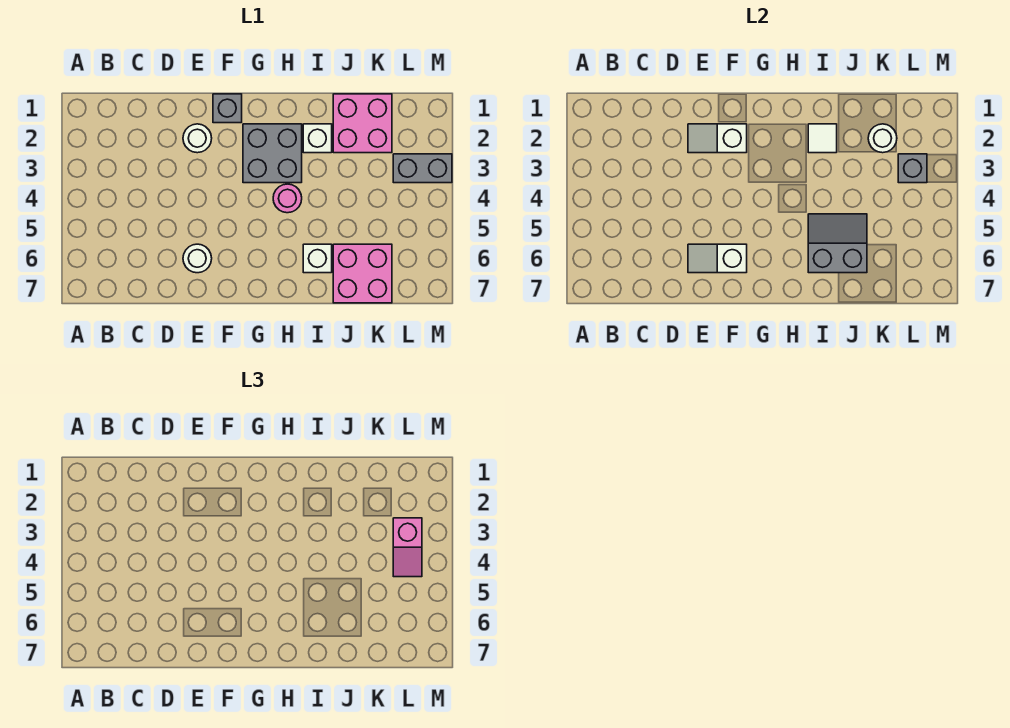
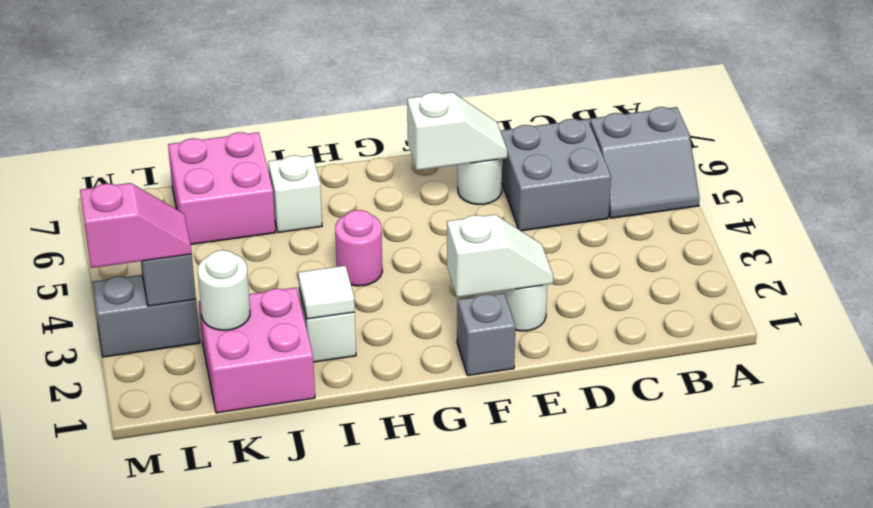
grey 2x2 brick [243,124,302,183] -> grey 2x2 brick moved to [500,119,611,231]
grey 2x2 slope [808,214,867,273] -> grey 2x2 slope moved to [590,107,700,218]
pink 1x2 slope [393,518,422,577] -> pink 1x2 slope turned to [80,183,192,268]

